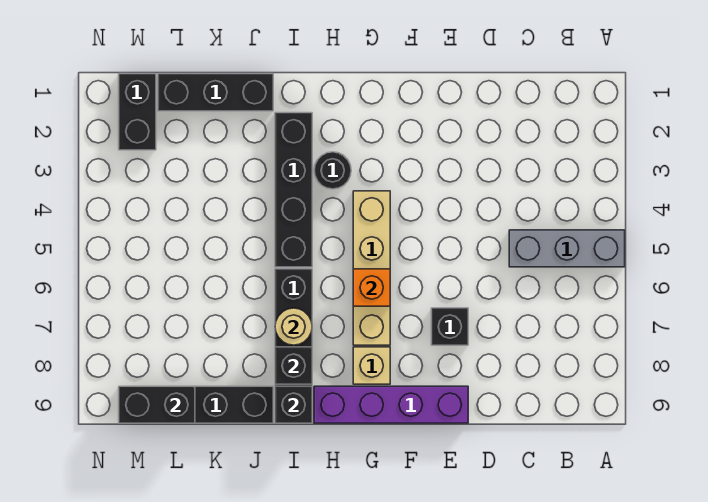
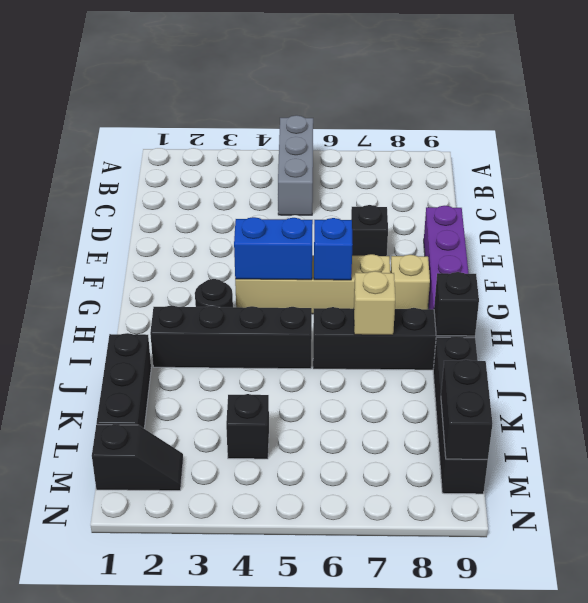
none -> blue 1x2 brick [234,217,313,280]
orange 1x1 brick [353,269,390,306] -> blue 1x1 brick [314,218,353,280]
tan 1x1 round brick [275,308,312,345] -> tan 1x1 brick [354,271,395,335]
black 1x1 brick [275,347,312,384] -> black 1x1 brick moved to [226,394,269,459]
black 1x2 brick [119,74,156,150] -> black 1x2 slope [92,424,183,491]

